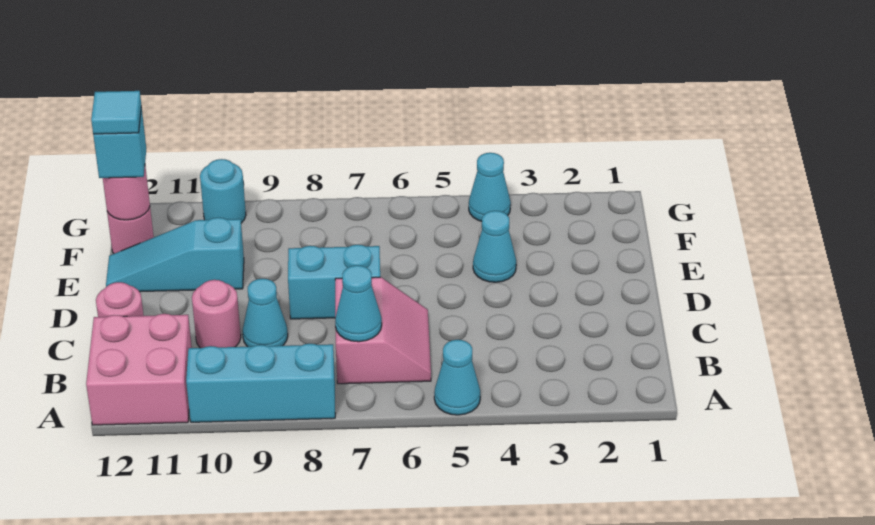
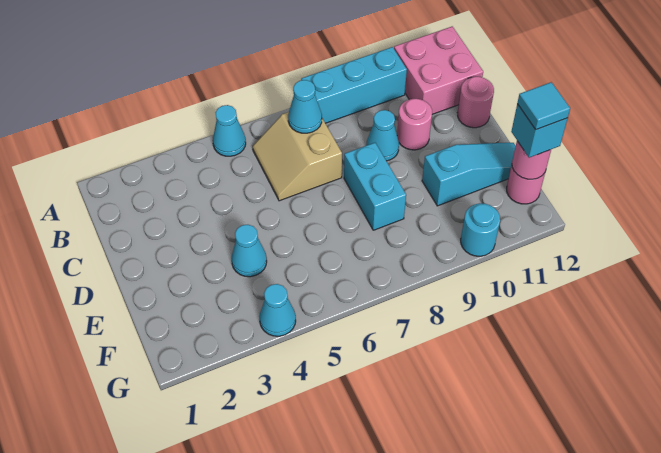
pink 2x2 slope [335,277,431,384] -> tan 2x2 slope [253,112,342,201]
cyan 1x2 brick [288,245,380,319] -> cyan 1x2 brick turned to [344,143,406,230]

